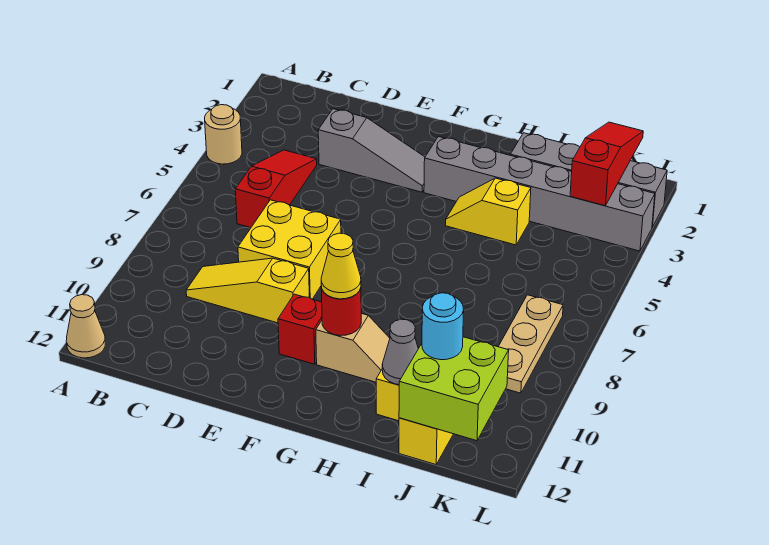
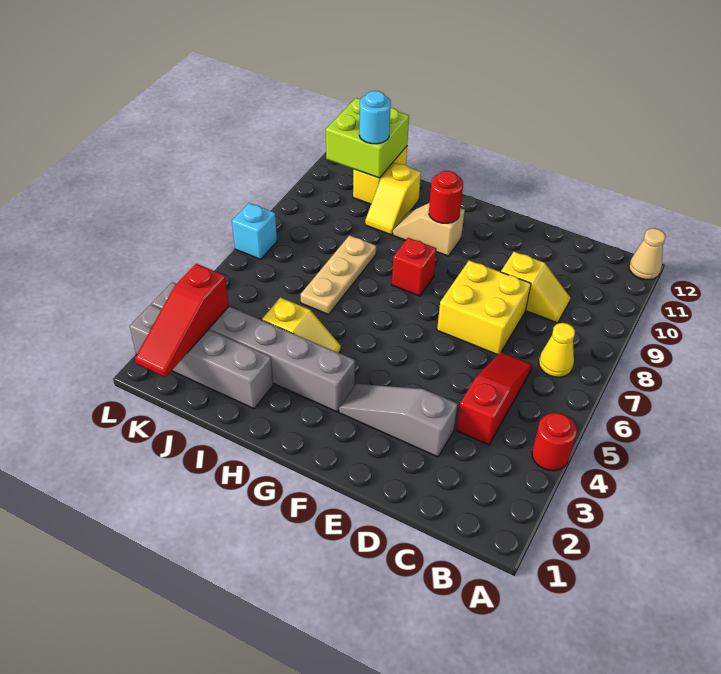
tan 1x1 round brick [205,105,242,164] -> red 1x1 round brick [532,413,577,471]
red 1x3 slope [235,150,317,228] -> red 1x3 slope turned to [456,352,532,445]
yellow 1x3 slope [186,258,309,323] -> yellow 1x2 slope [501,252,570,323]
red 1x1 brick [278,294,322,364] -> red 1x1 brick moved to [392,238,437,296]
yellow 1x1 cone [321,233,361,299] -> yellow 1x1 cone moved to [539,323,575,377]
grey 1x1 cone [382,319,418,385] -> none
tan 1x3 plate [498,295,563,393] -> tan 1x3 plate moved to [300,235,376,315]
none -> cyan 1x1 brick [232,203,277,259]

